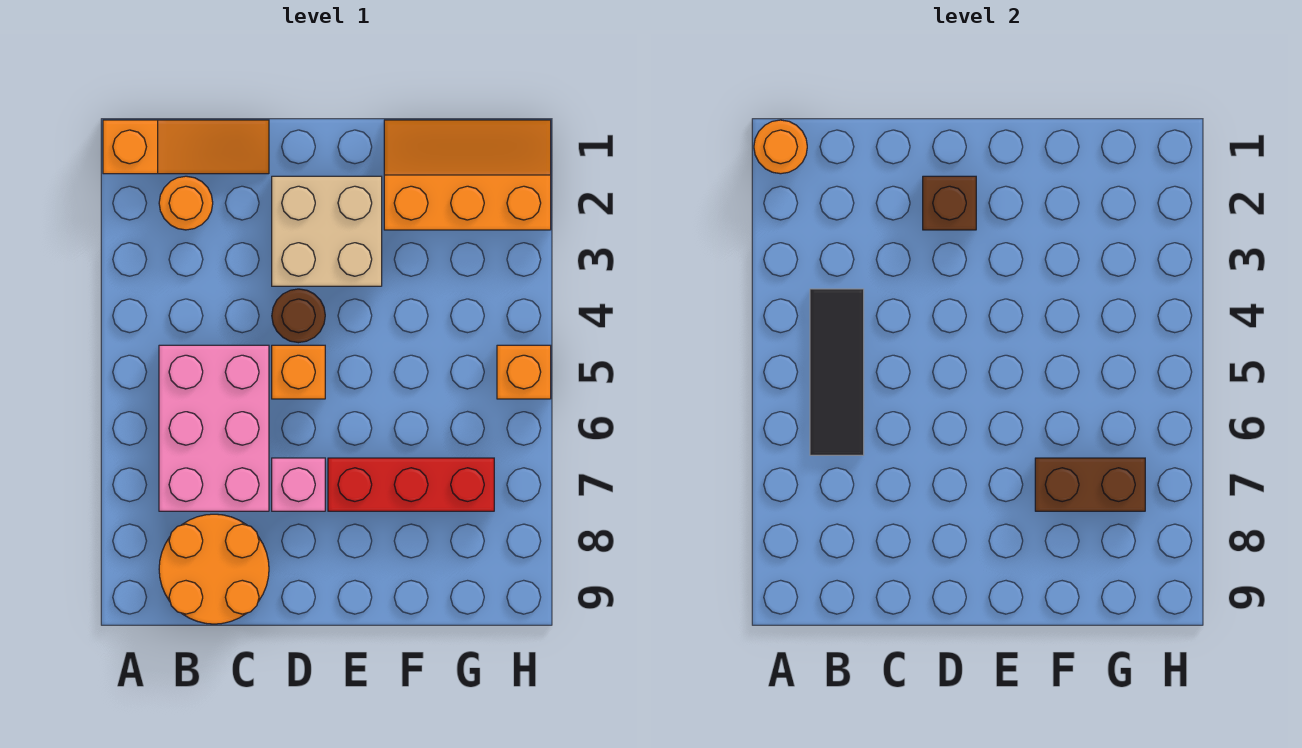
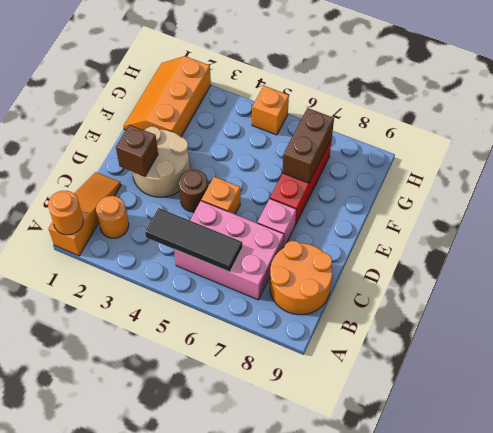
tan 2x2 brick [272,176,382,286] -> tan 2x2 round brick [132,126,190,197]

